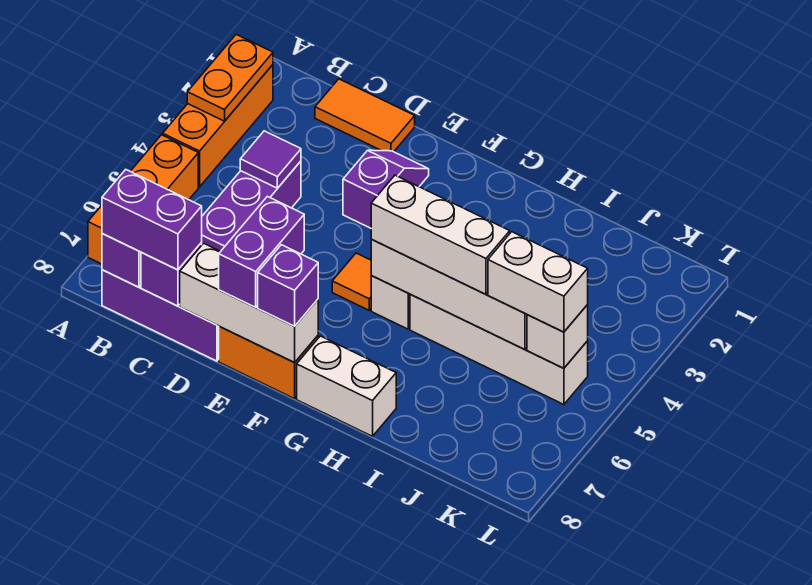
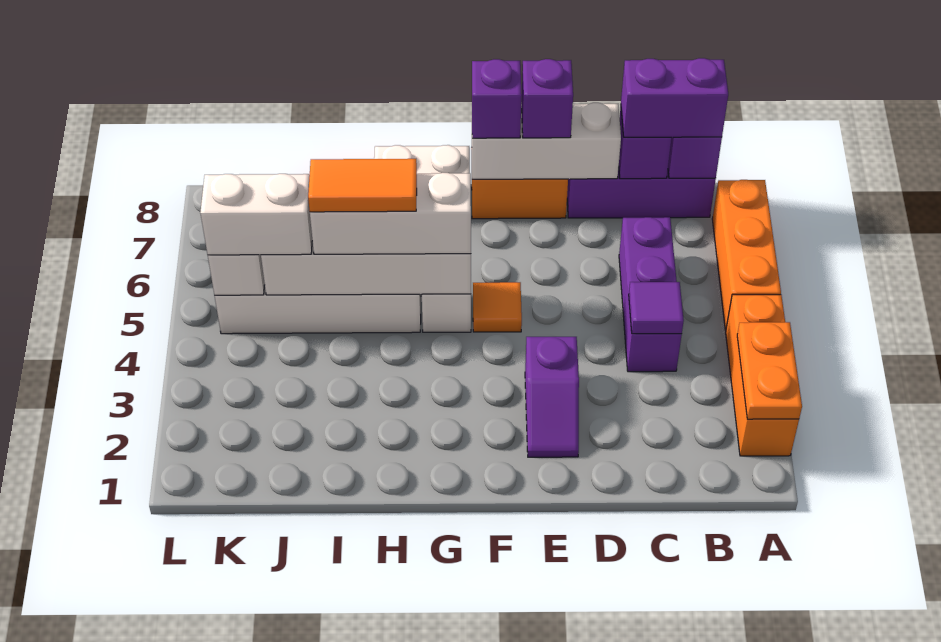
orange 1x2 tile [315,79,415,152] -> orange 1x2 tile moved to [308,159,417,212]
purple 1x2 brick [219,196,304,307] -> purple 1x1 brick [521,59,573,138]

